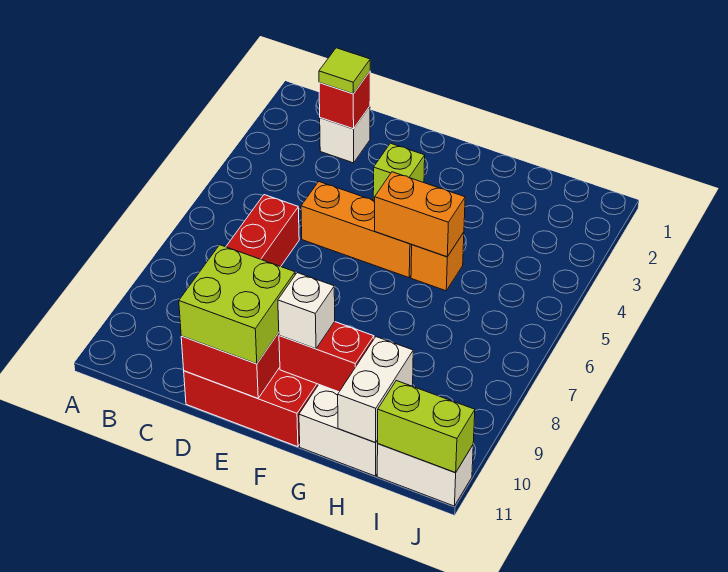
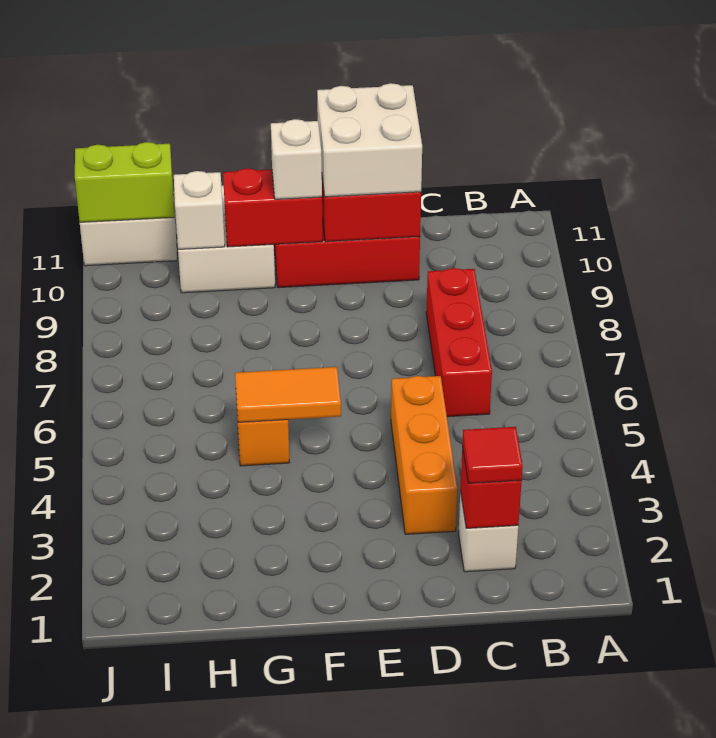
lime 1x1 tile [319,48,370,94] -> red 1x1 tile [462,427,523,483]
orange 1x3 brick [301,182,412,278] -> orange 1x3 brick turned to [391,376,458,534]
lime 2x2 brick [179,245,295,364] -> white 2x2 brick [317,83,422,197]
lime 1x1 brick [373,143,425,201] -> none
orange 1x2 brick [375,172,465,257] -> orange 1x2 tile [235,367,341,422]
white 1x2 brick [338,337,413,443] -> white 1x1 brick [174,171,225,249]

